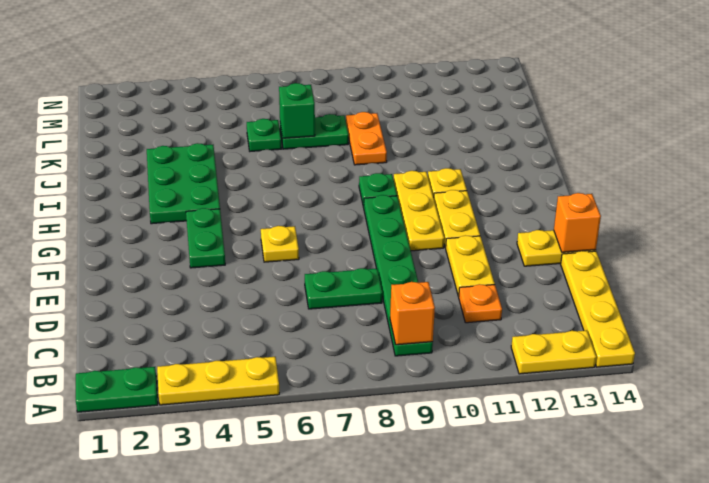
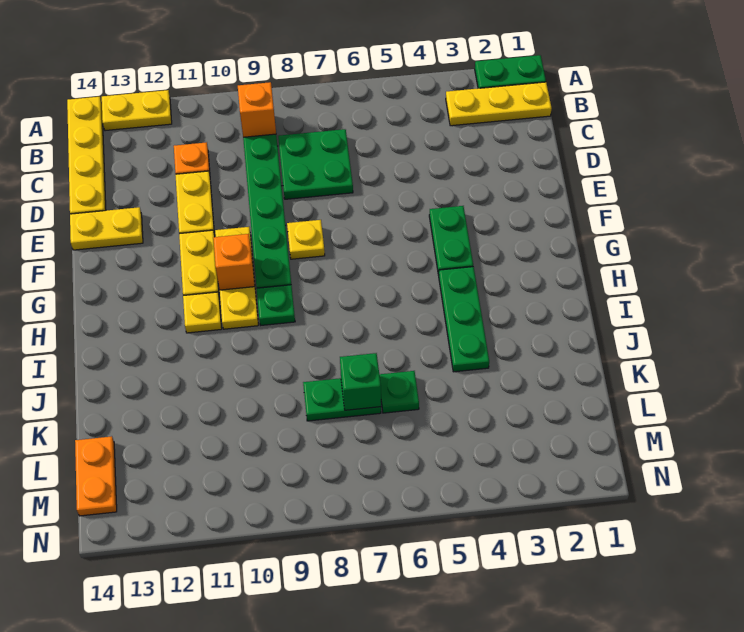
yellow 1x3 plate [157,357,279,405] -> yellow 1x3 plate moved to [446,82,552,126]
green 1x2 plate [305,268,382,309] -> green 2x2 plate [278,129,353,199]
orange 1x1 brick [554,193,601,252] -> orange 1x1 brick moved to [213,234,255,290]
yellow 1x1 plate [261,226,299,262] -> yellow 1x1 plate moved to [287,220,325,259]
green 2x3 plate [147,143,220,224] -> green 1x3 plate [439,267,489,372]
orange 1x2 plate [346,112,387,165] -> orange 1x2 plate moved to [75,436,117,516]

